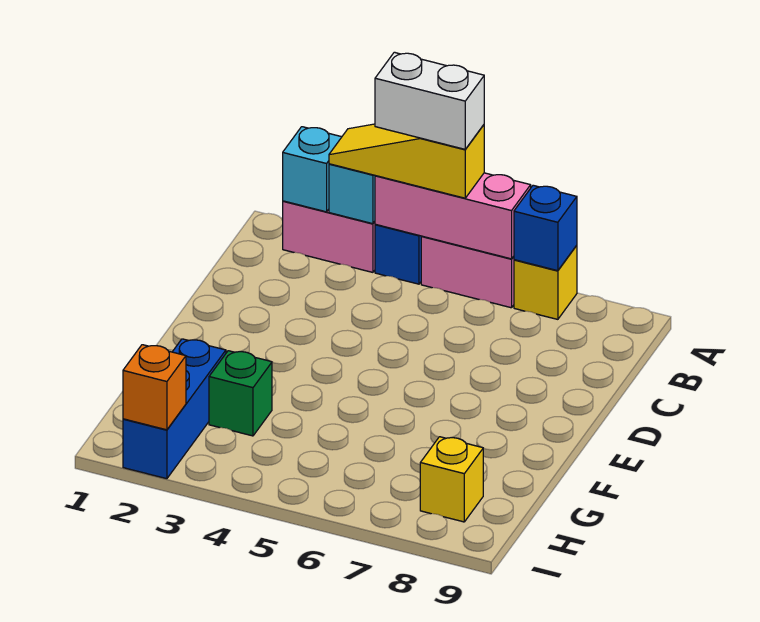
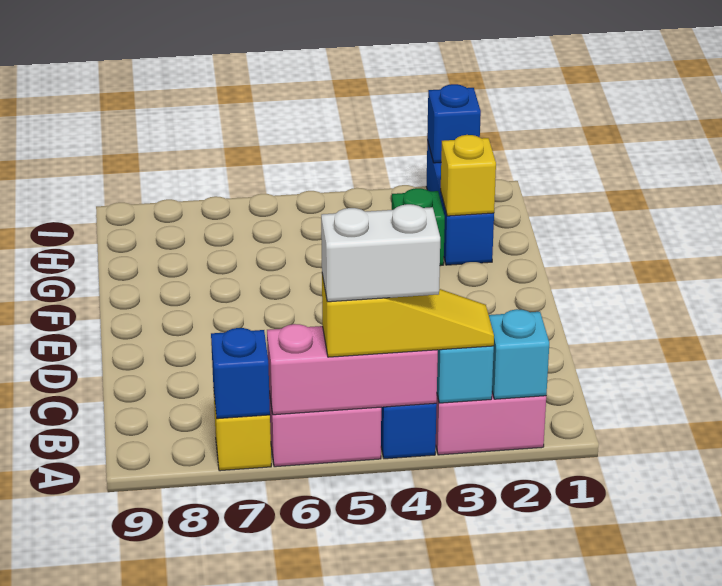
yellow 1x1 brick [420,437,483,522] -> yellow 1x1 brick moved to [441,135,496,216]
orange 1x1 brick [123,345,186,430] -> blue 1x1 brick [427,84,481,163]

